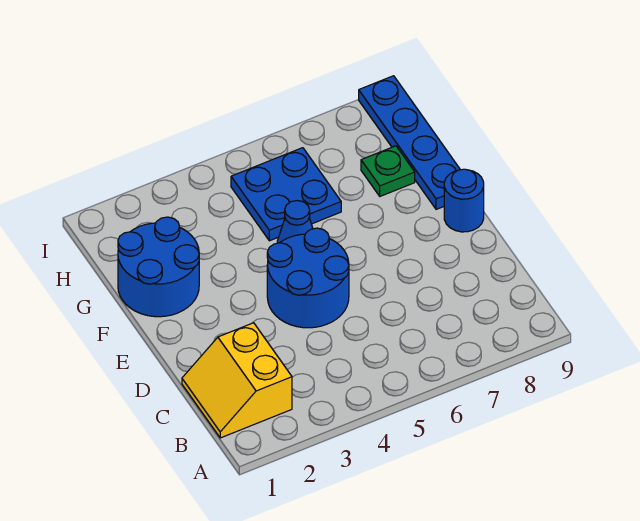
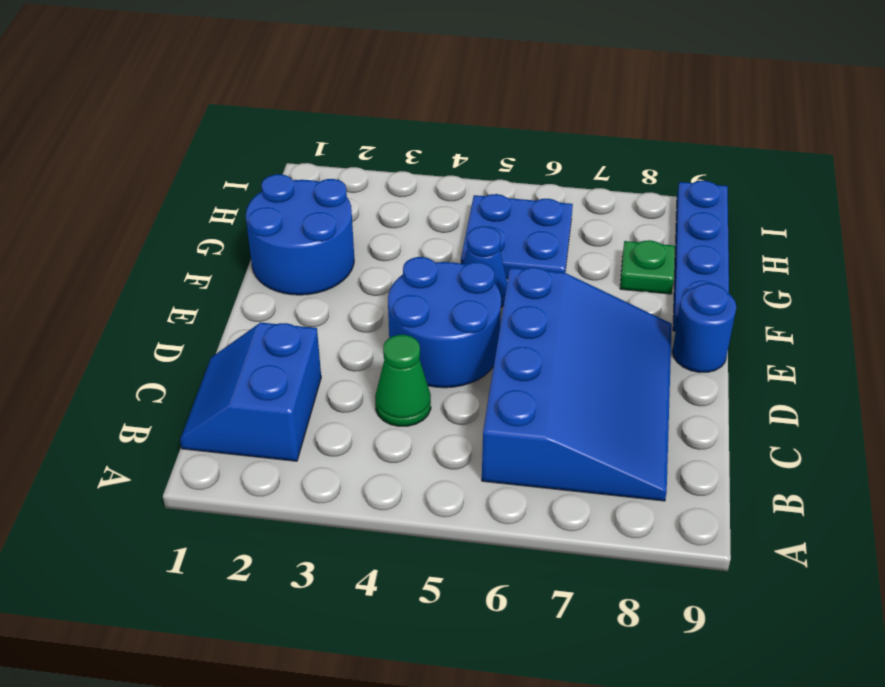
yellow 2x2 slope [182,323,292,438] -> blue 2x2 slope [180,323,321,461]
none -> blue 3x4 slope [482,267,672,501]
none -> green 1x1 cone [375,335,431,426]

